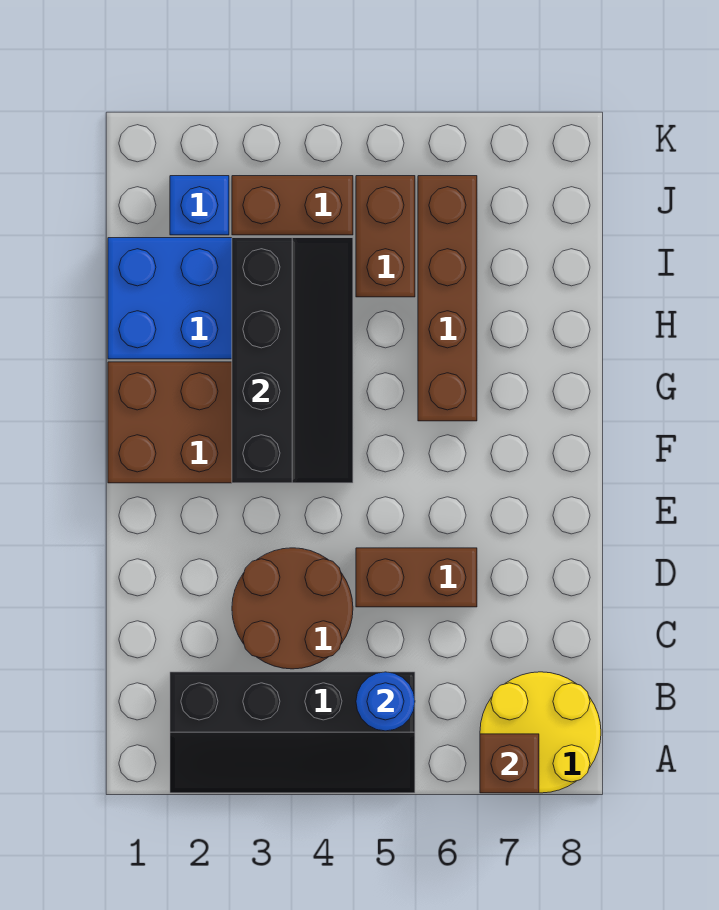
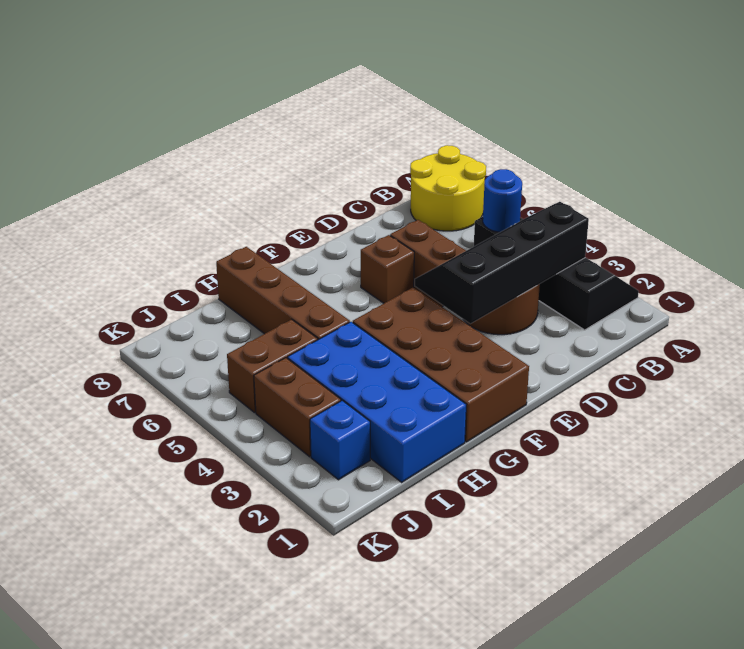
brown 1x1 brick [480,734,539,793] -> brown 1x1 brick moved to [361,235,414,303]
black 2x4 slope [232,238,353,483] -> black 2x4 slope moved to [415,202,589,324]
brown 1x4 brick [418,176,477,421] -> brown 1x4 brick turned to [216,247,350,340]

